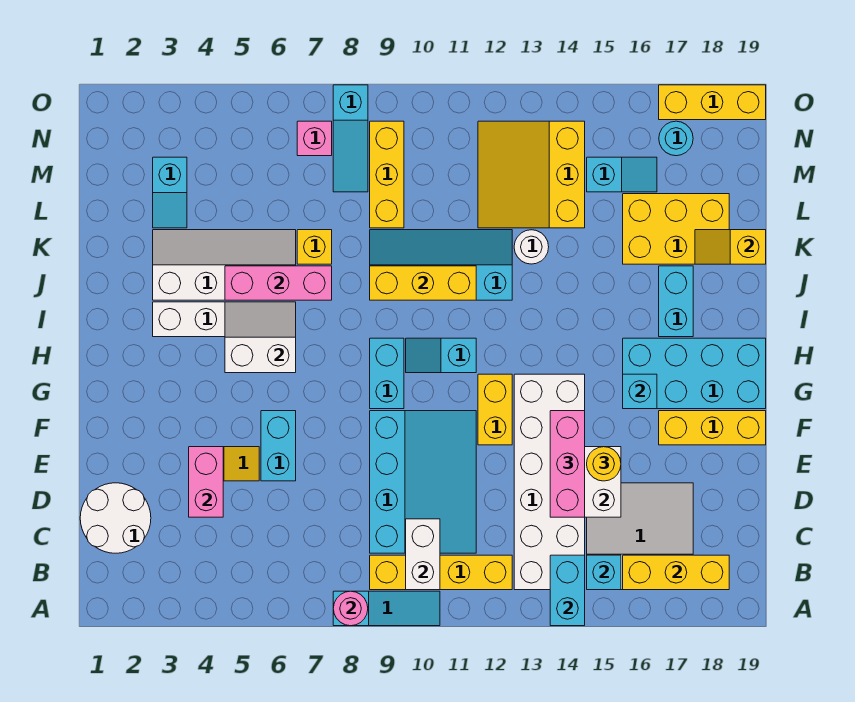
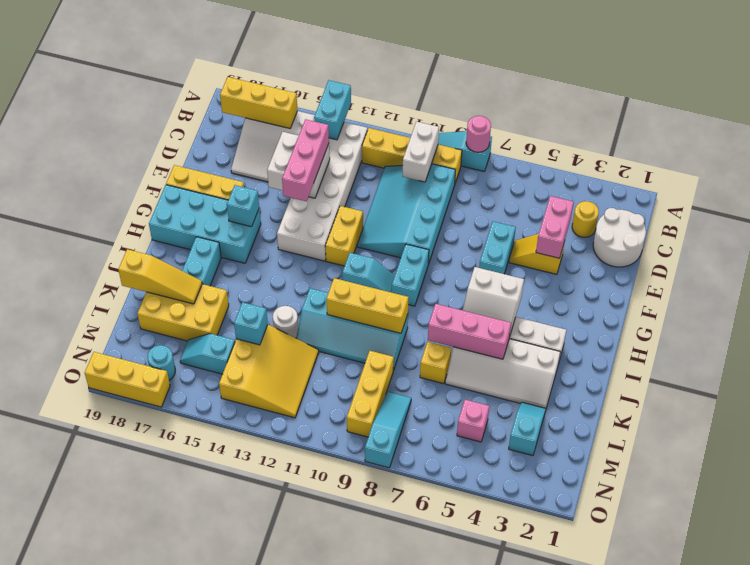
cyan 1x1 brick [587,555,621,590] -> cyan 1x1 brick moved to [234,302,268,345]
yellow 1x1 round brick [587,447,621,481] -> yellow 1x1 round brick moved to [572,201,599,237]
yellow 1x2 slope [695,230,766,264] -> yellow 1x3 slope [118,249,202,304]
pink 1x1 brick [297,121,332,156] -> pink 1x1 brick moved to [457,400,489,442]

